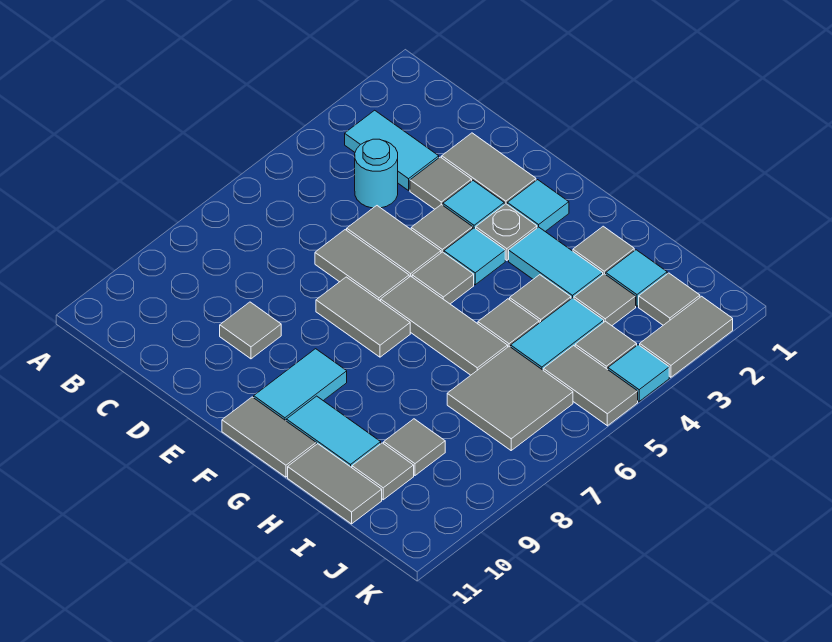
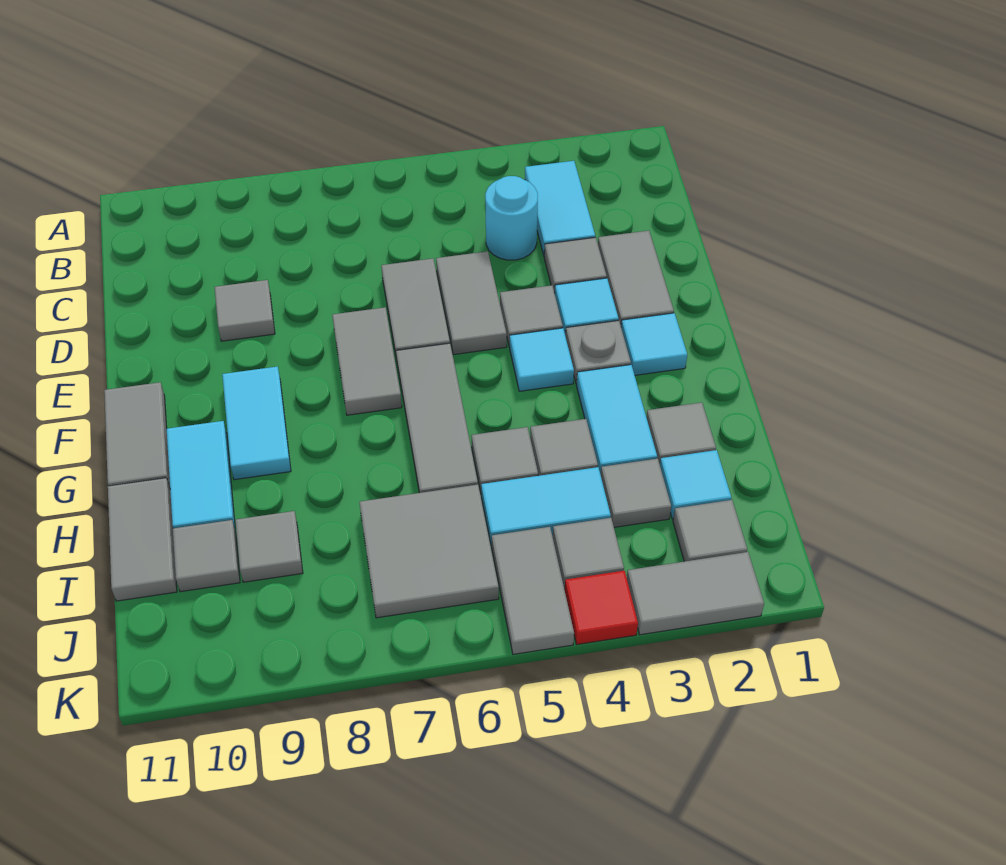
grey 1x1 tile [412,252,474,304] -> none
cyan 1x2 tile [254,349,347,421] -> cyan 1x2 tile turned to [222,366,291,480]
cyan 1x1 tile [608,345,669,401] -> red 1x1 tile [564,571,638,644]

